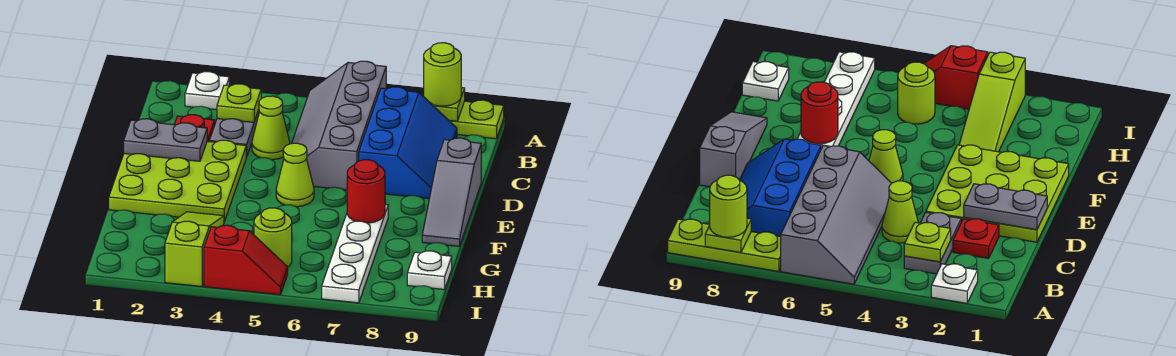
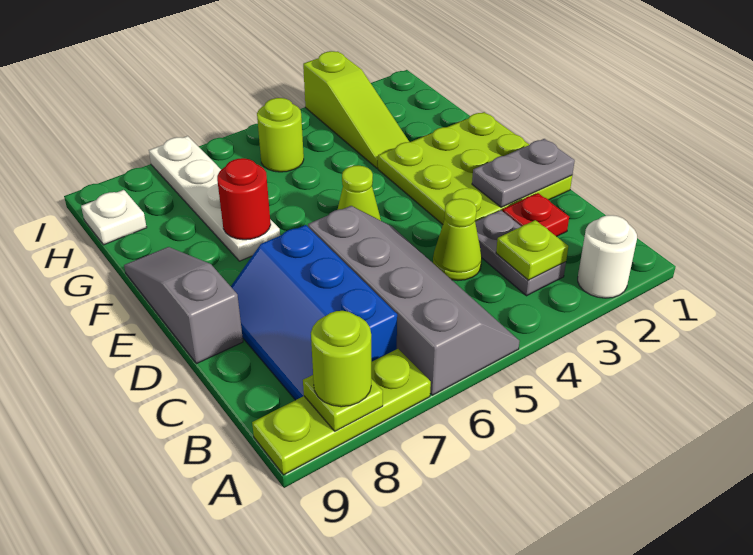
white 1x1 plate [185,72,229,110] -> white 1x1 round brick [578,215,637,298]
red 1x2 slope [204,225,288,295] -> none

